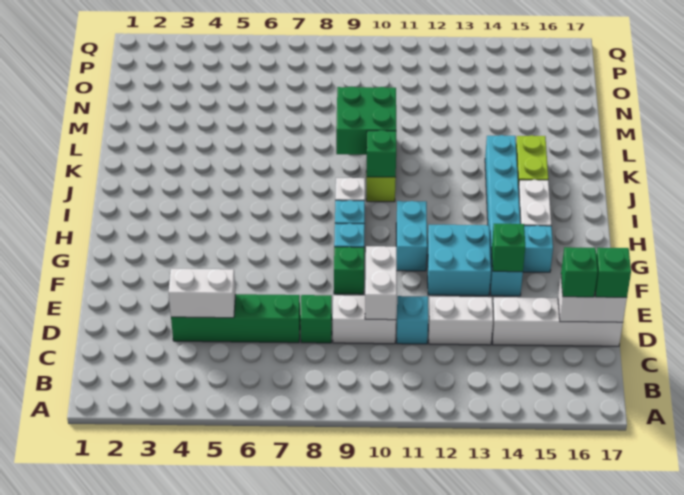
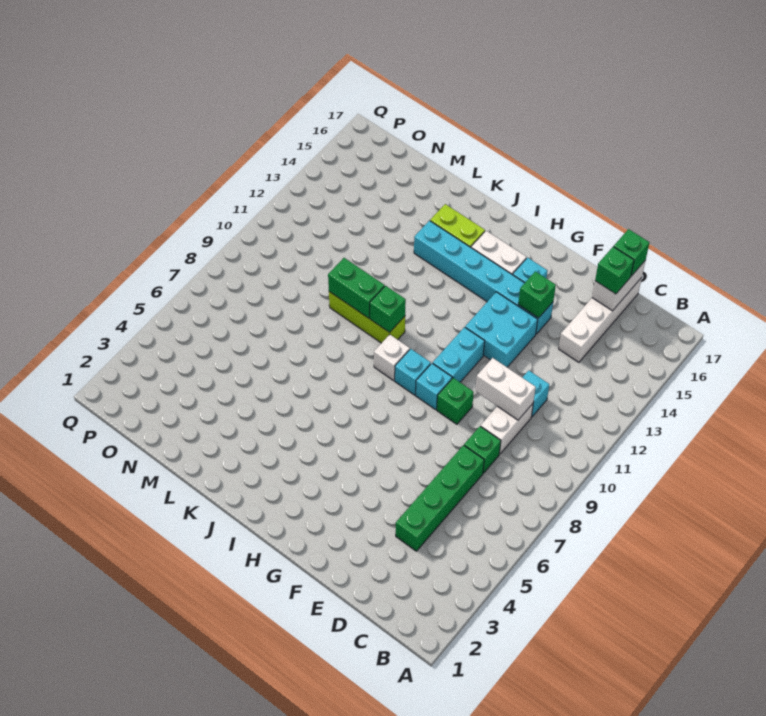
white 1x2 brick [169,269,236,318] -> none
white 1x2 brick [428,297,493,345] -> none
cyan 1x2 brick [396,201,427,271] -> cyan 1x2 brick turned to [433,327,485,382]
green 2x2 brick [336,86,396,155] -> green 1x2 brick [328,258,385,318]

